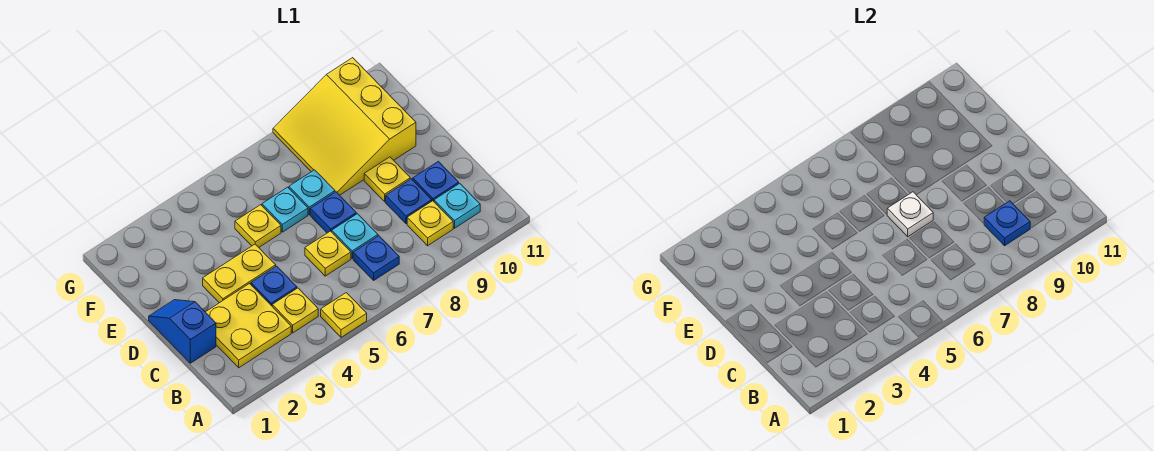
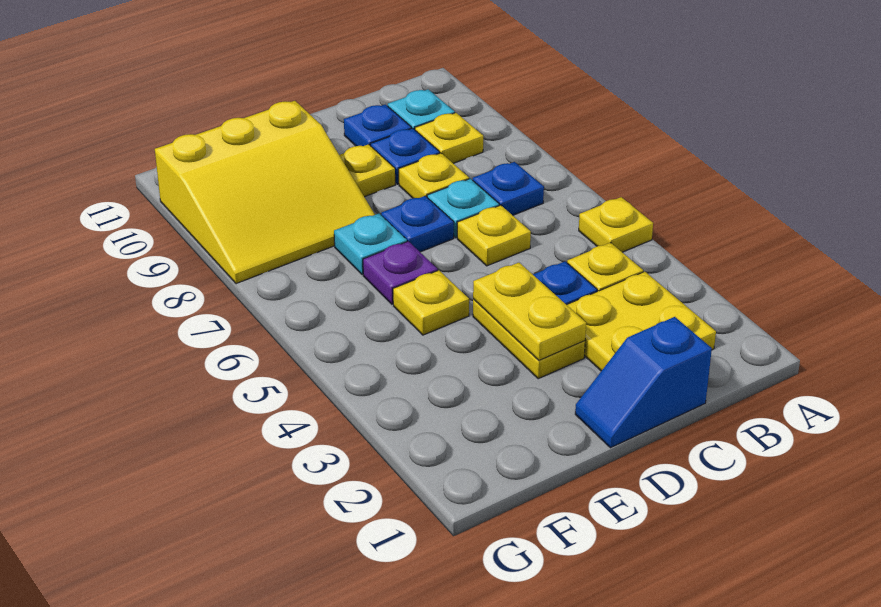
blue 1x1 plate [984,201,1030,246] -> none
none -> yellow 1x1 plate [399,153,469,198]
none -> yellow 1x2 plate [473,263,586,360]
white 1x1 plate [887,192,933,237] -> none
cyan 1x1 plate [262,187,308,232] -> purple 1x1 plate [363,241,438,304]

